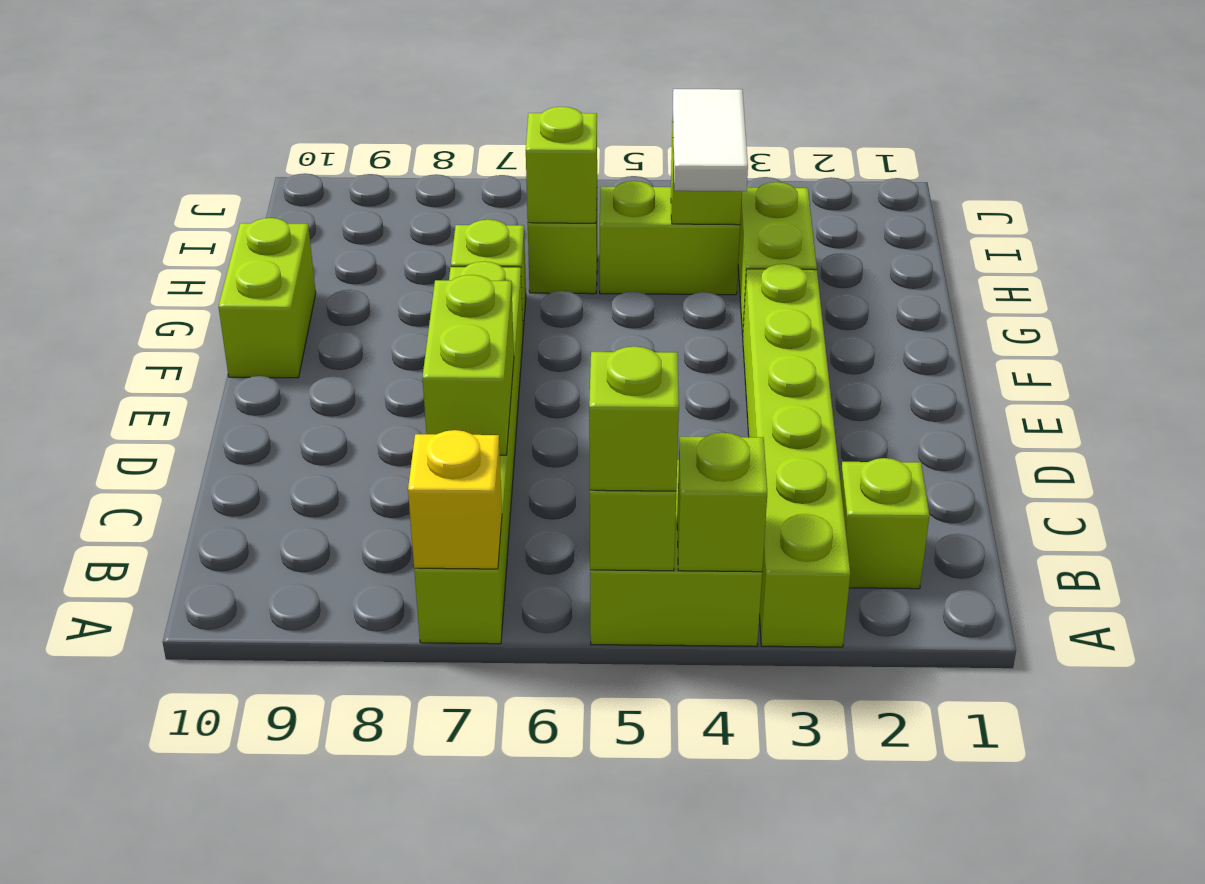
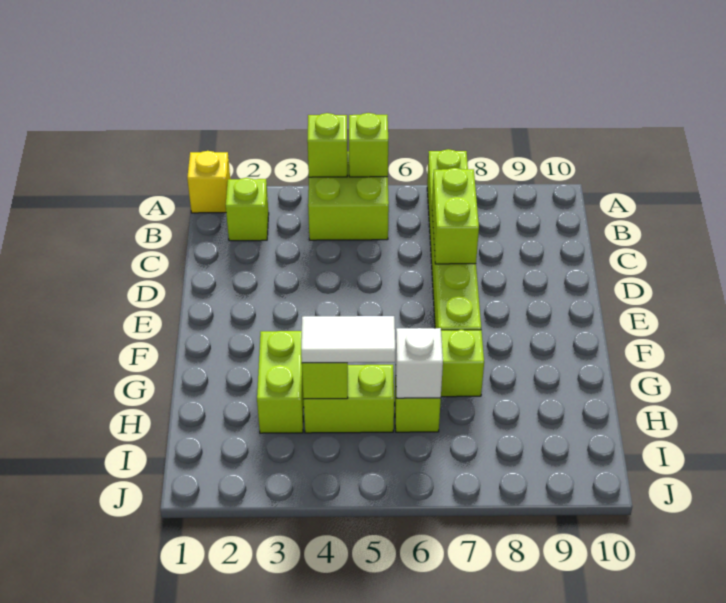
lime 1x6 brick [743,264,850,647] -> none
lime 1x1 brick [589,346,679,491] -> none
yellow 1x1 brick [408,430,502,569] -> yellow 1x1 brick moved to [187,151,230,213]
lime 1x2 brick [218,218,316,378] -> none
white 1x2 tile [673,89,748,191] -> white 1x2 tile turned to [301,316,395,363]
lime 1x1 brick [526,107,597,223] -> white 1x1 brick [395,328,443,398]

